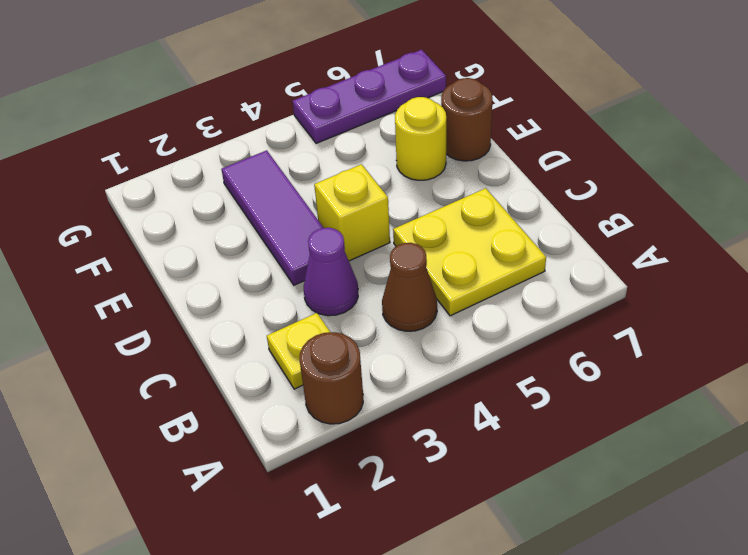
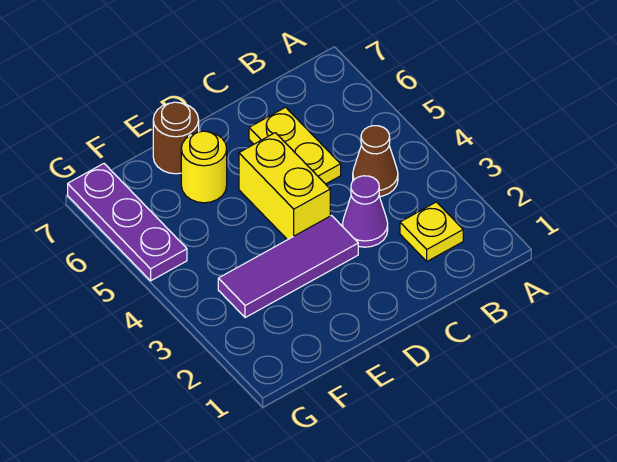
brown 1x1 round brick [300,332,363,424] -> none
yellow 2x2 plate [393,188,546,316] -> yellow 1x2 plate [249,107,341,184]
yellow 1x1 brick [314,164,390,261] -> yellow 1x2 brick [239,133,330,240]

